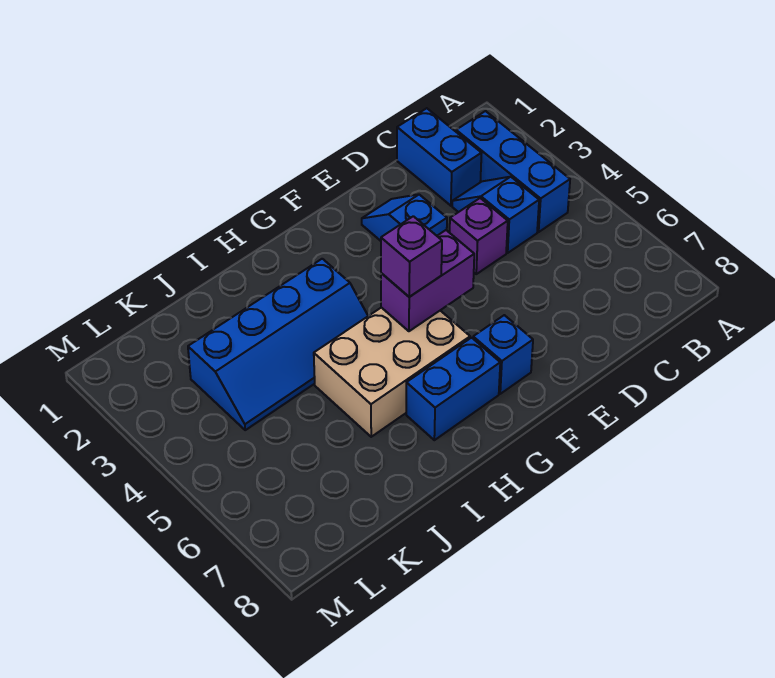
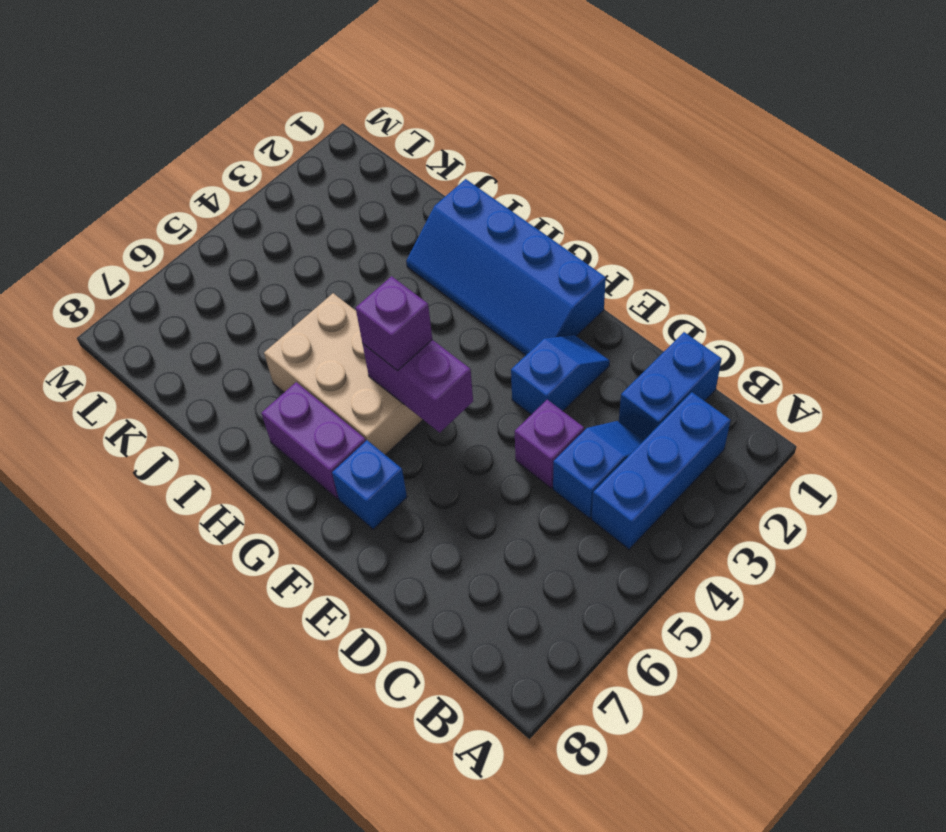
blue 1x2 brick [406,338,500,440] -> purple 1x2 brick [261,382,366,499]
blue 2x4 slope [188,259,368,430] -> blue 2x4 slope moved to [406,179,606,355]

